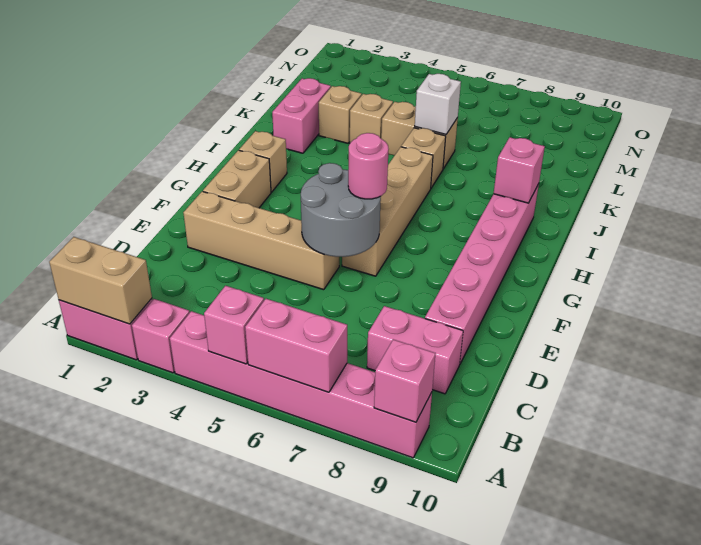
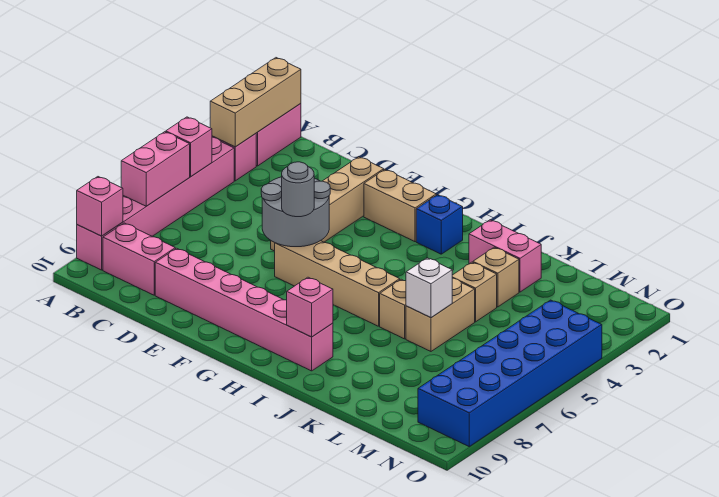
tan 1x2 brick [49,237,152,324] -> tan 1x3 brick [210,58,301,147]
pink 1x2 brick [367,306,463,394] -> pink 1x2 brick turned to [103,223,175,295]
pink 1x1 round brick [348,133,389,199] -> grey 1x1 round brick [282,162,314,217]
tan 1x1 brick [239,131,287,192] -> blue 1x1 brick [416,195,463,254]
none -> blue 2x6 brick [418,300,602,446]

